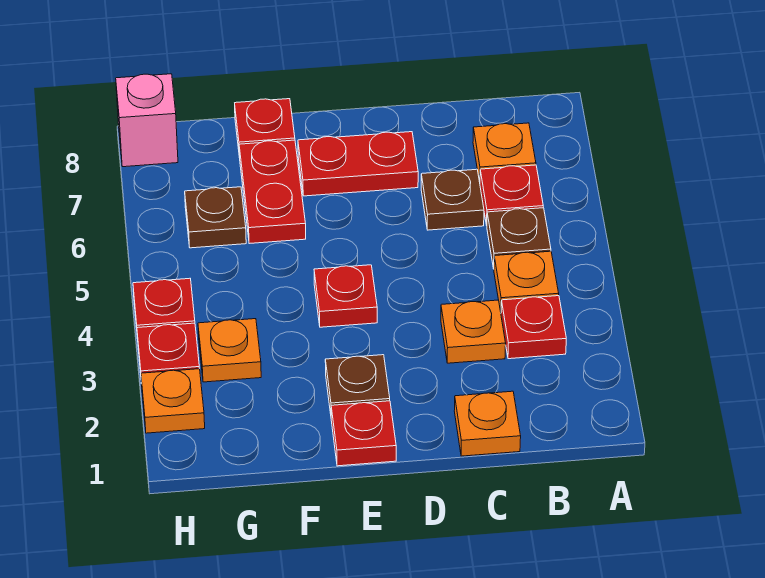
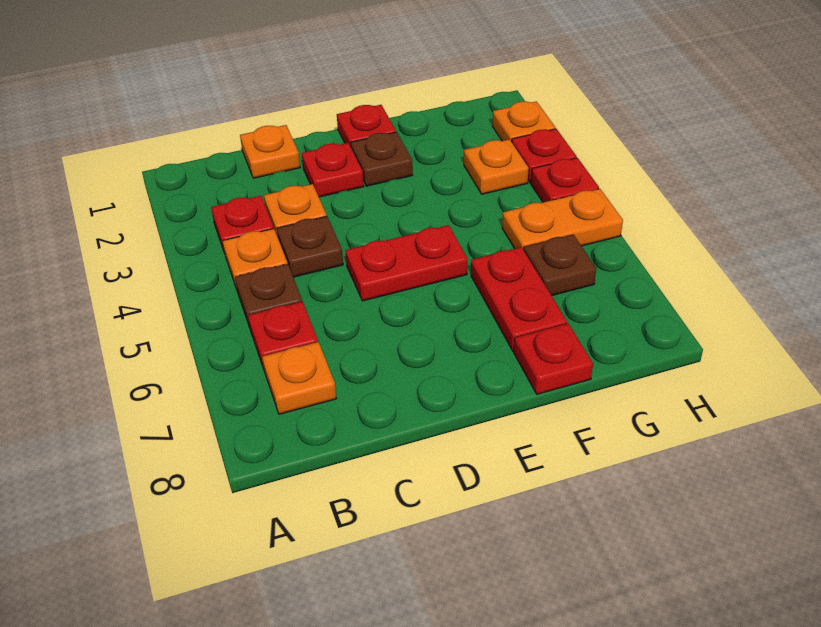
brown 1x1 plate [421,169,484,230] -> brown 1x1 plate moved to [277,216,343,277]
red 1x2 plate [298,132,418,196] -> red 1x2 plate moved to [345,225,468,301]
red 1x1 plate [314,265,377,327] -> red 1x1 plate moved to [302,143,364,197]
none -> orange 1x2 plate [502,189,623,250]
pink 1x1 brick [116,74,178,167] -> none

